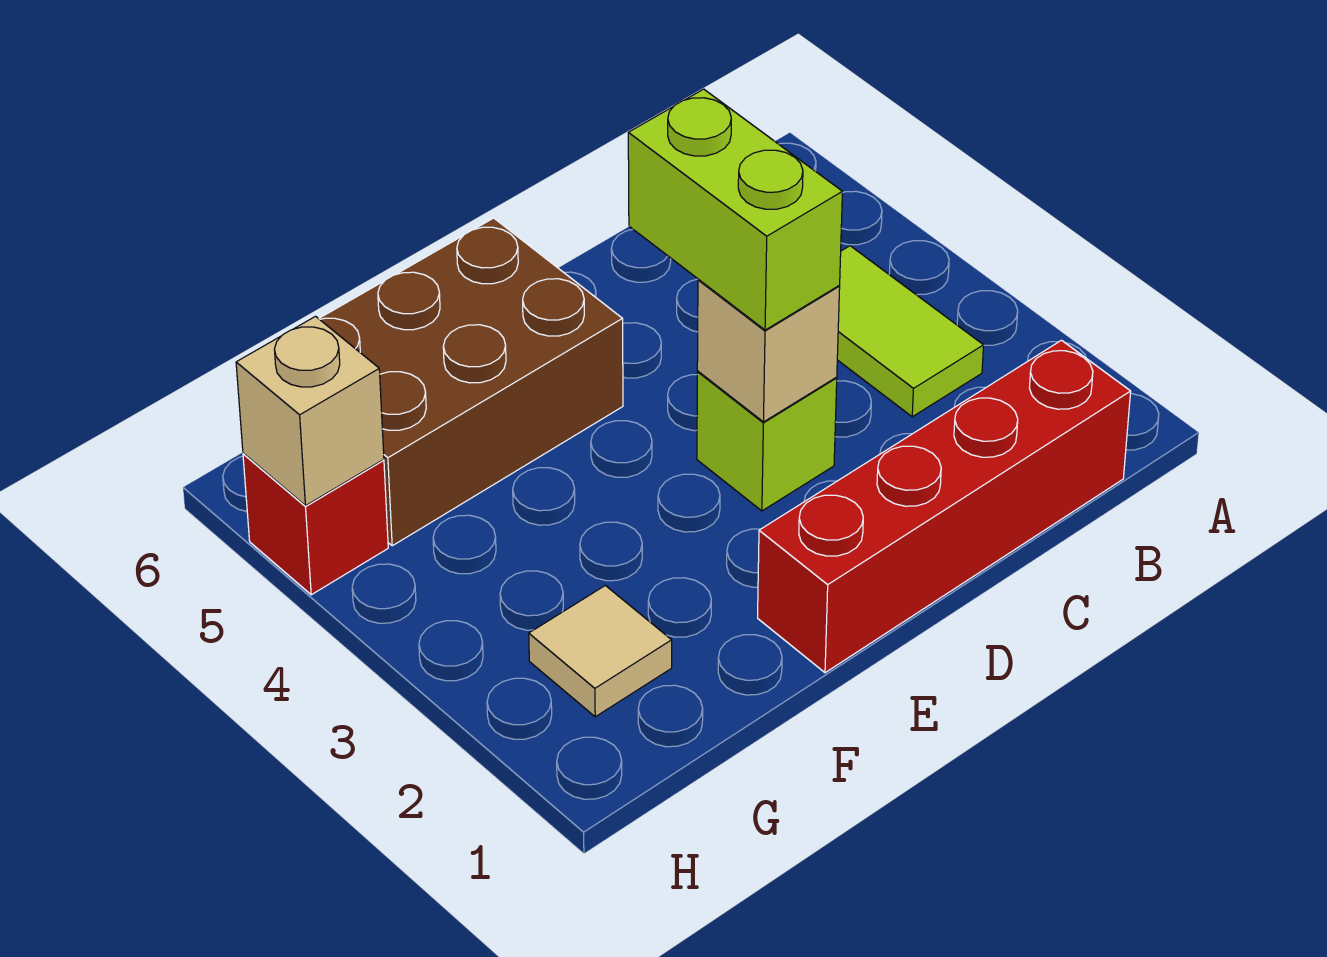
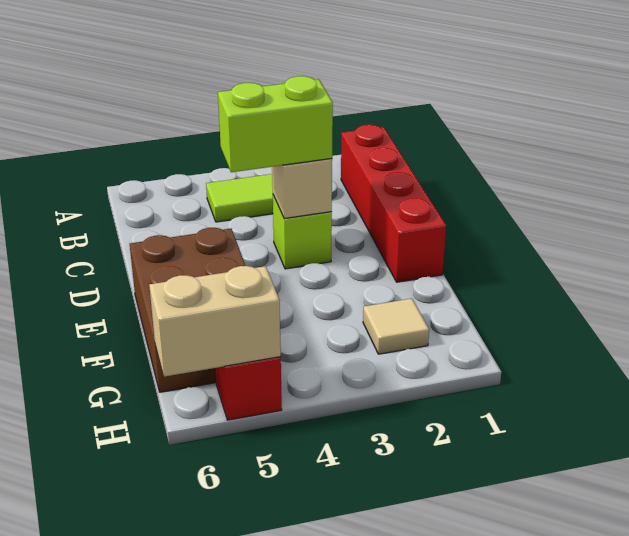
tan 1x1 brick [236,316,384,506] -> tan 1x2 brick [149,266,281,377]

